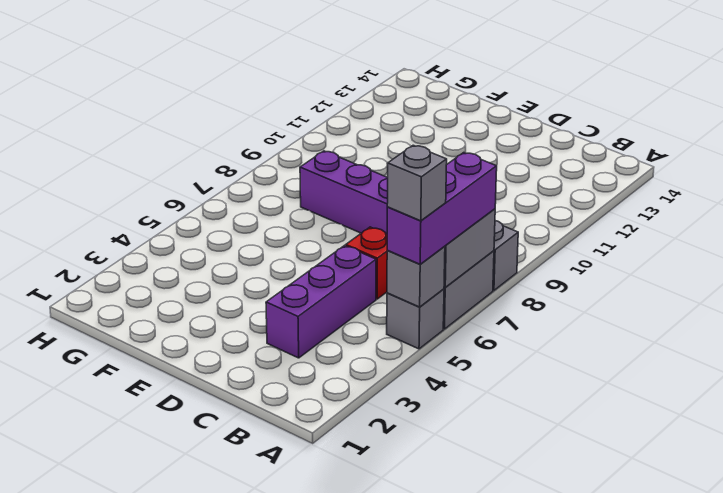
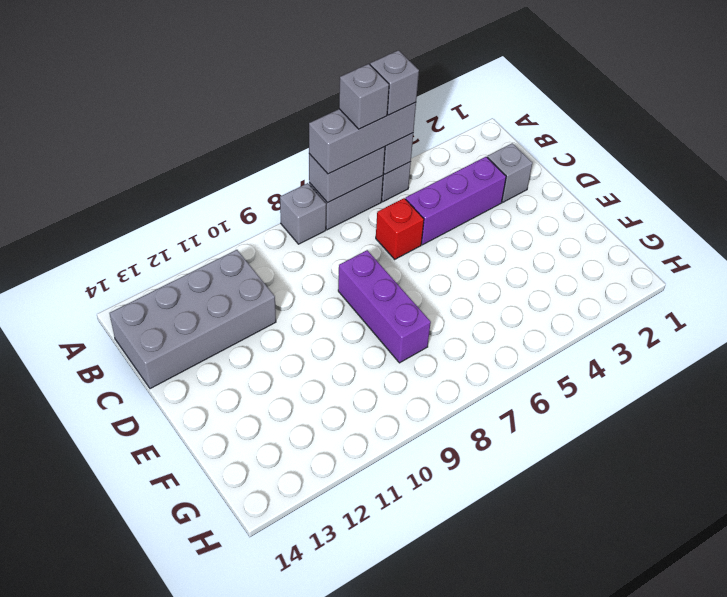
purple 1x3 brick [387,153,497,264] -> grey 1x3 brick [309,102,416,174]
none -> grey 1x1 brick [339,64,389,129]
none -> grey 2x4 brick [110,250,276,389]
none -> grey 1x1 brick [487,143,533,202]

